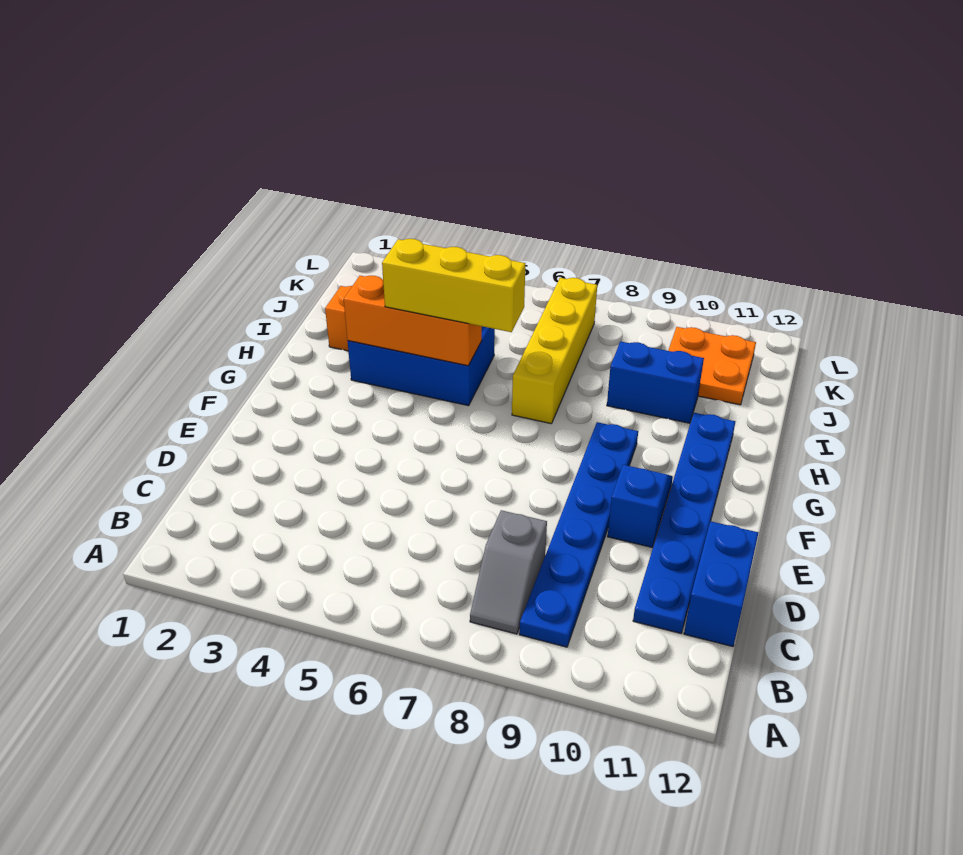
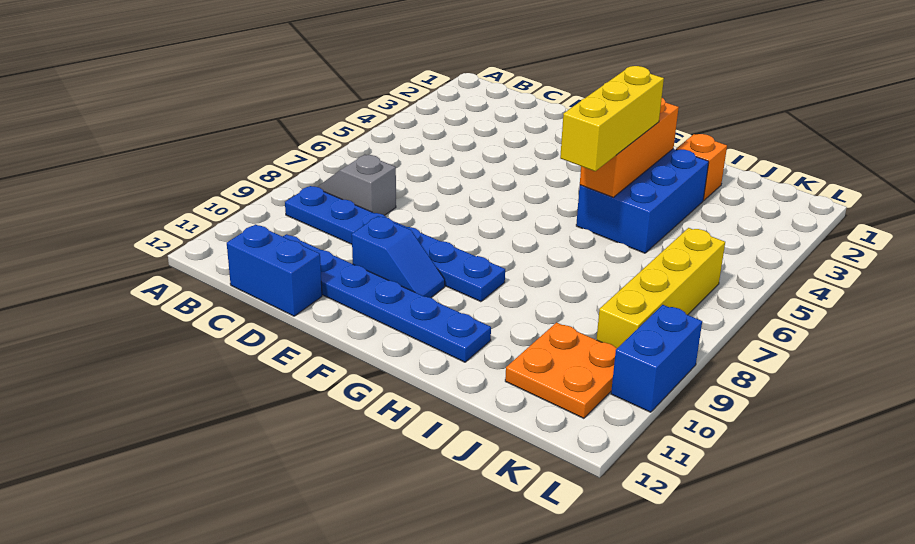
yellow 1x4 brick [512,278,597,424] -> yellow 1x4 brick turned to [597,228,725,349]
blue 1x2 brick [607,341,704,423] -> blue 1x2 brick moved to [611,305,702,412]

